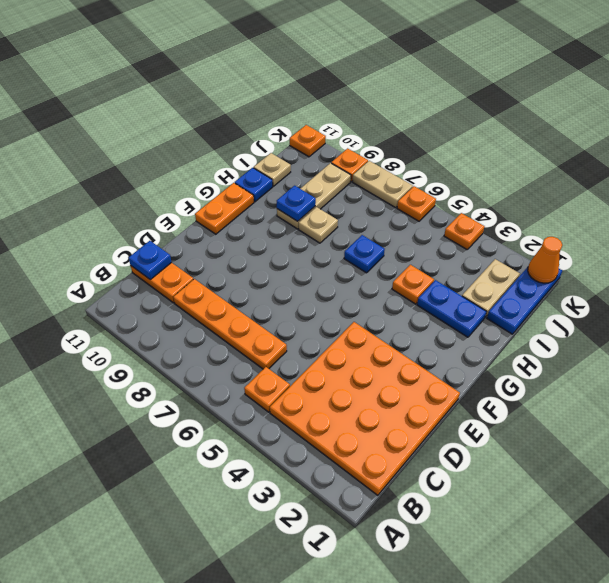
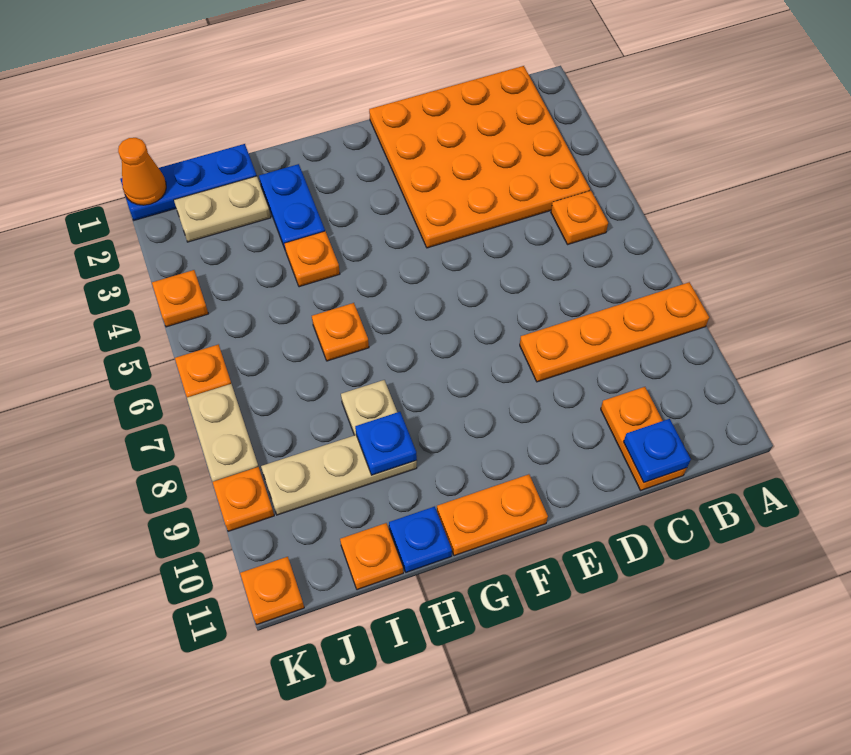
orange 1x4 plate [173,279,287,369] -> orange 1x4 plate turned to [520,282,709,382]
blue 1x1 plate [344,235,385,273] -> orange 1x1 plate [312,303,369,361]
tan 1x1 plate [254,153,291,186] -> orange 1x1 plate [340,523,403,590]

